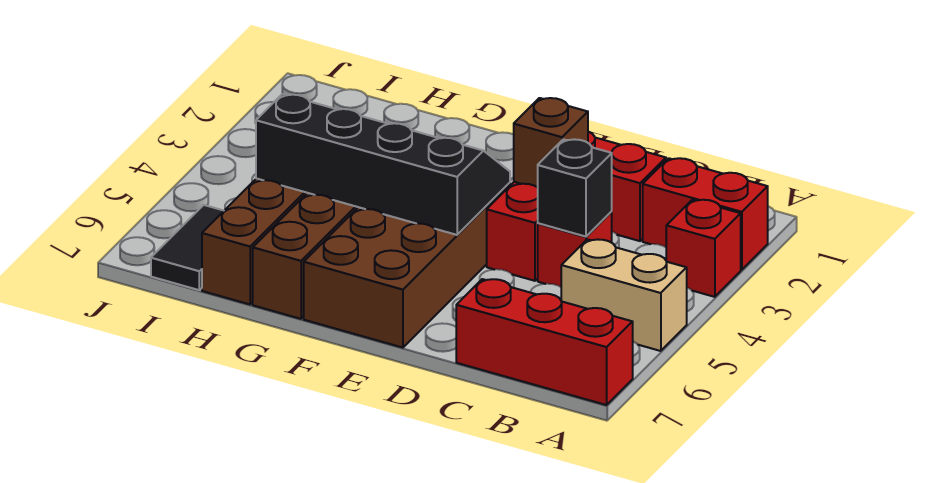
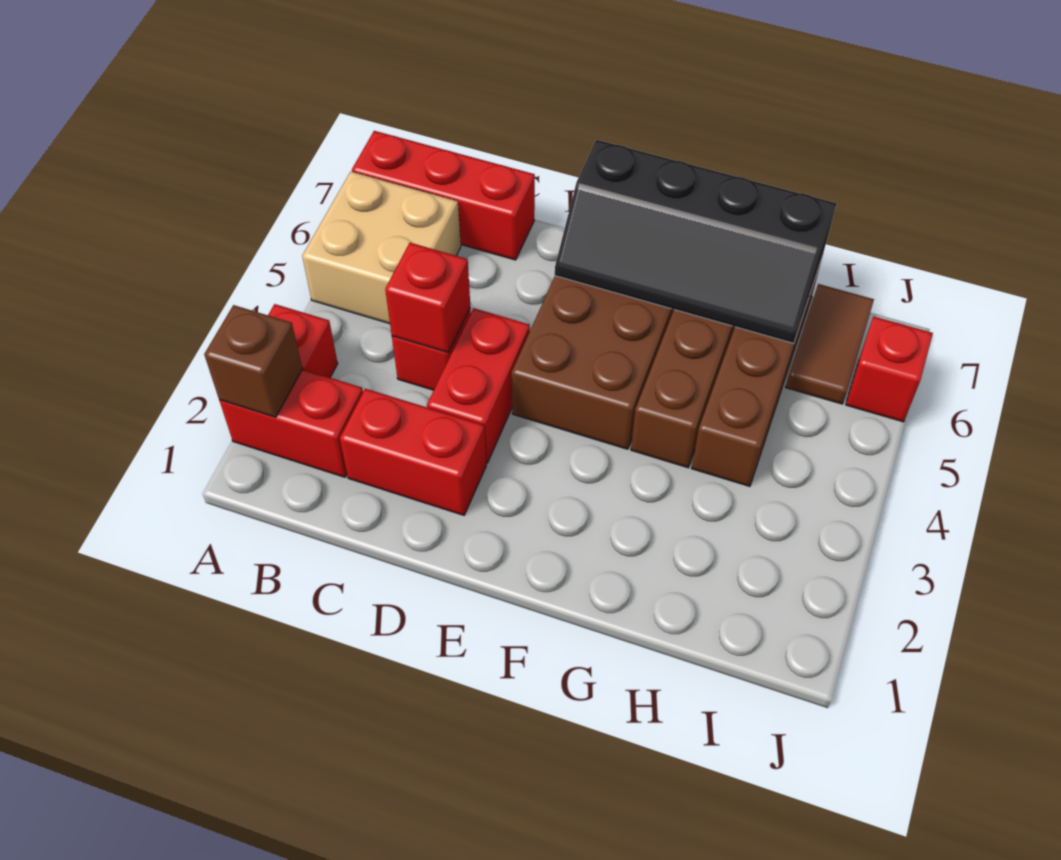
tan 1x2 brick [561,239,687,351] -> tan 2x2 brick [302,172,461,324]
black 1x1 brick [538,139,612,237] -> red 1x1 brick [385,243,470,353]
brown 1x1 brick [514,98,588,187] -> brown 1x1 brick moved to [204,305,302,417]
black 2x4 slope [256,94,510,235] -> black 2x4 slope moved to [555,140,837,343]
black 1x2 tile [151,205,224,290] -> brown 1x2 tile [786,284,874,404]
none -> red 1x1 brick [846,316,933,422]

